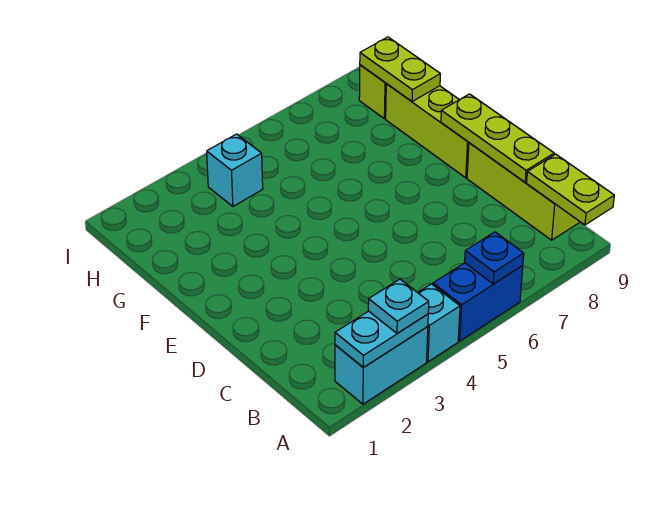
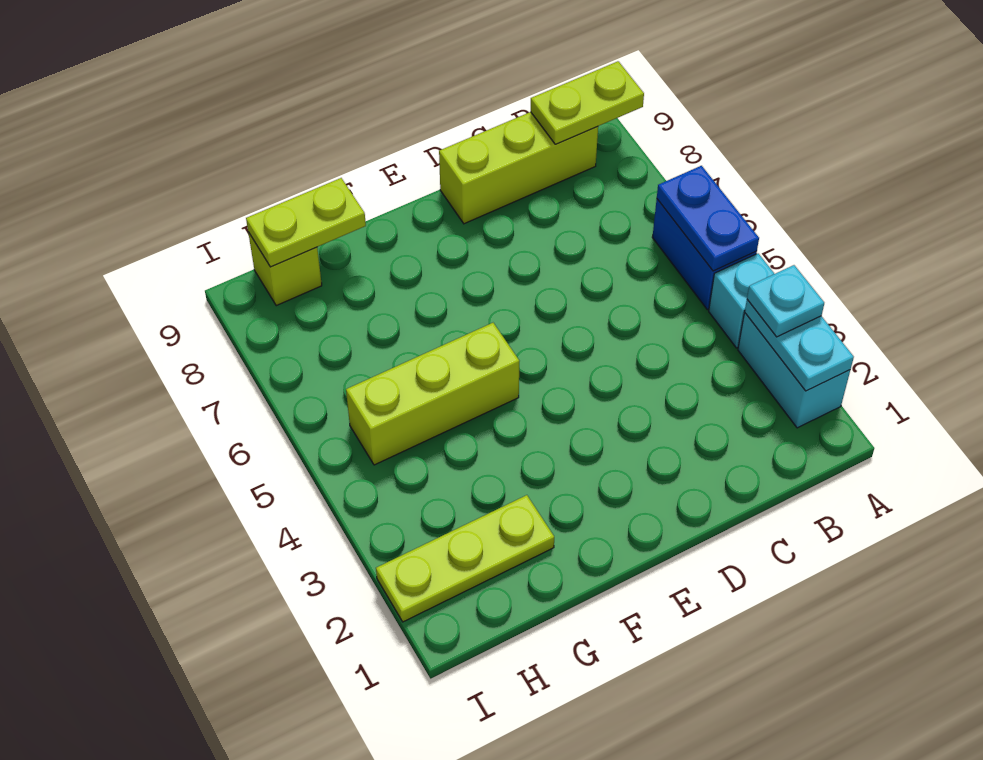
blue 1x1 plate [465,232,524,284] -> blue 1x2 plate [657,166,759,271]
lime 1x3 plate [441,94,554,182] -> lime 1x3 plate moved to [376,495,554,622]
lime 1x3 brick [386,84,469,178] -> lime 1x3 brick moved to [346,323,519,465]
cyan 1x1 brick [207,134,263,206] -> none

